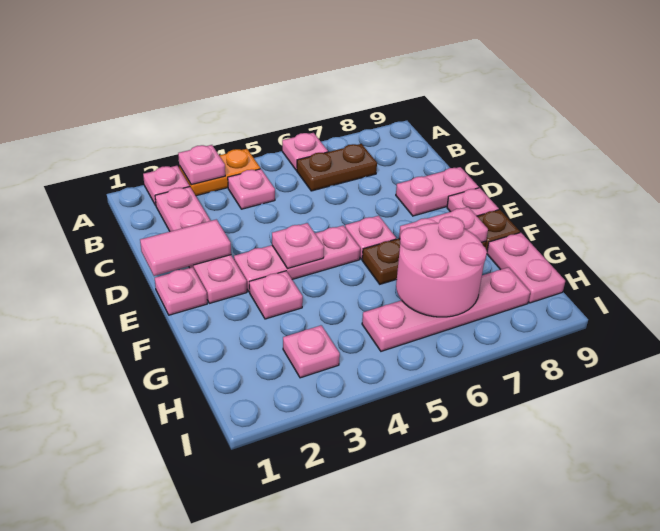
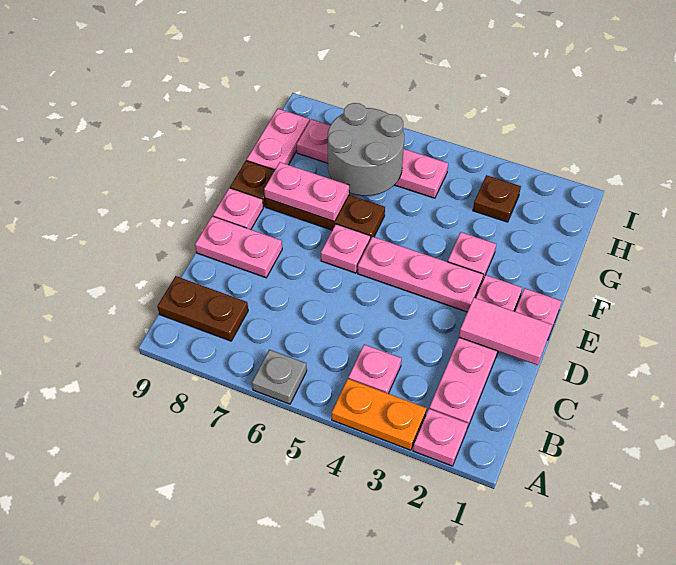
pink 1x1 plate [178,145,225,185] -> none
pink 1x1 plate [282,133,328,170] -> grey 1x1 plate [252,350,307,404]
brown 1x2 plate [297,144,377,191] -> brown 1x2 plate moved to [157,276,248,341]
pink 1x1 plate [272,223,324,269] -> none
pink 2x2 round brick [396,217,487,317] -> grey 2x2 round brick [328,103,404,196]
pink 1x1 plate [283,325,340,378] -> brown 1x1 plate [473,175,521,222]

